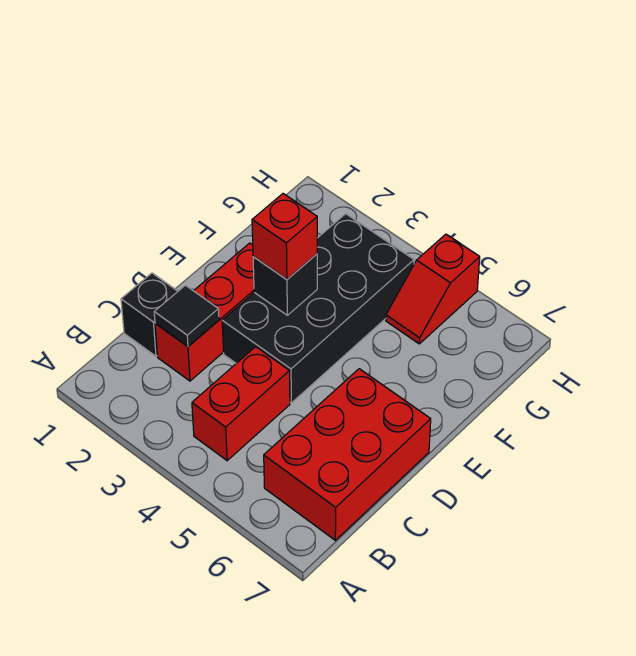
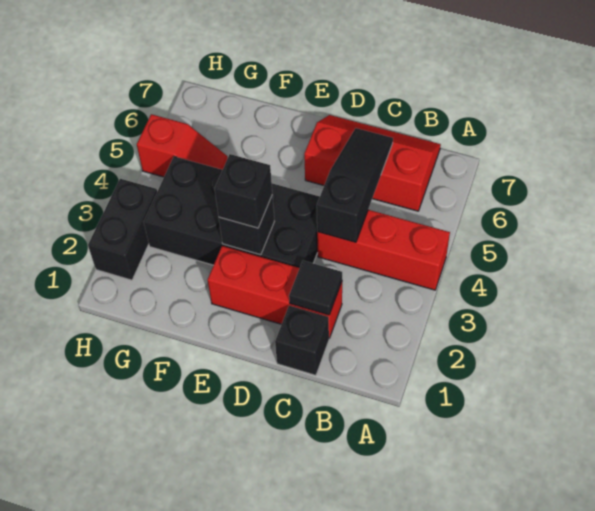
red 1x2 brick [192,347,290,461] -> red 1x3 brick [317,210,450,290]
red 2x3 brick [264,369,431,540] -> red 2x3 slope [304,115,441,211]
none -> black 1x3 slope [317,128,393,242]
red 1x1 brick [252,194,317,279] -> black 1x1 brick [215,154,272,228]
none -> black 1x2 brick [88,179,157,280]

